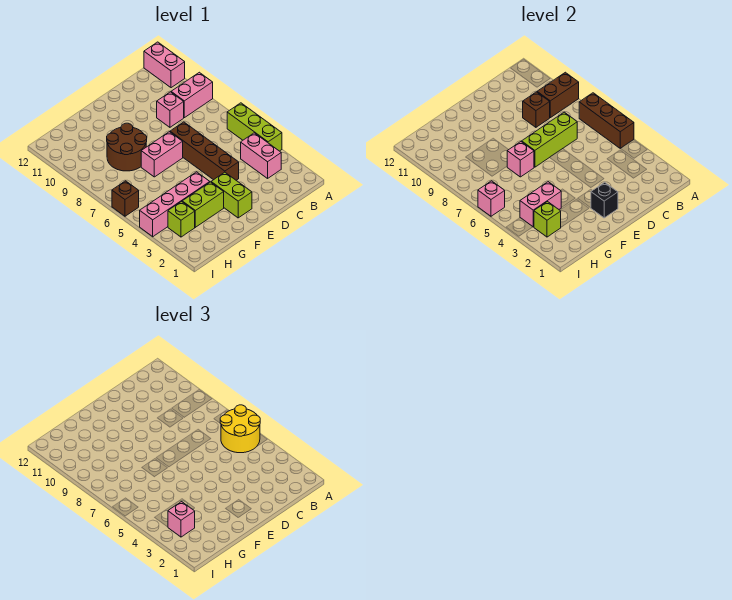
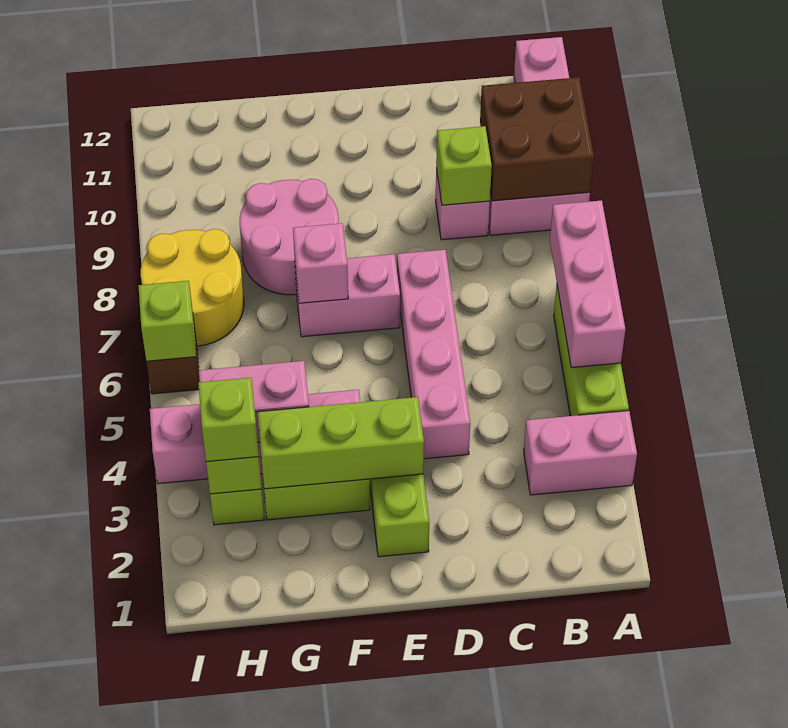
brown 1x3 brick [579,93,634,148] -> pink 1x3 brick [550,200,625,368]
yellow 2x2 round brick [220,405,260,453] -> yellow 2x2 round brick moved to [141,229,244,346]
brown 1x2 brick [537,72,579,118] -> brown 2x2 brick [480,77,594,201]
pink 1x2 brick [241,133,281,178] -> pink 1x2 brick turned to [524,411,637,495]
lime 1x3 brick [522,112,577,167] -> lime 1x3 brick moved to [257,397,424,489]
brown 1x1 brick [523,92,550,127] -> lime 1x1 brick [436,126,492,205]
brown 1x4 brick [170,122,239,180] -> pink 1x4 brick [397,250,470,459]
black 1x1 brick [591,182,618,218] -> none
brown 2x2 round brick [107,123,147,171] -> pink 2x2 round brick [240,179,339,295]
pink 1x1 brick [168,502,195,537] -> lime 1x1 brick [198,378,259,462]
pink 1x1 brick [478,181,505,216] -> lime 1x1 brick [138,281,196,361]

